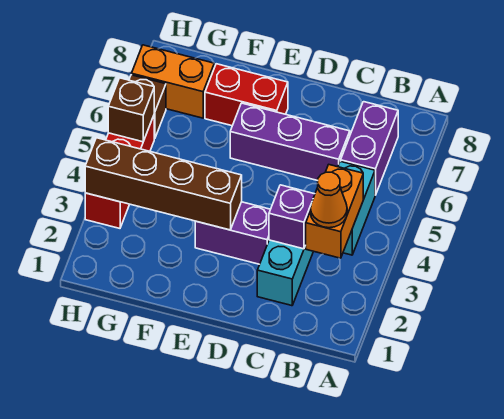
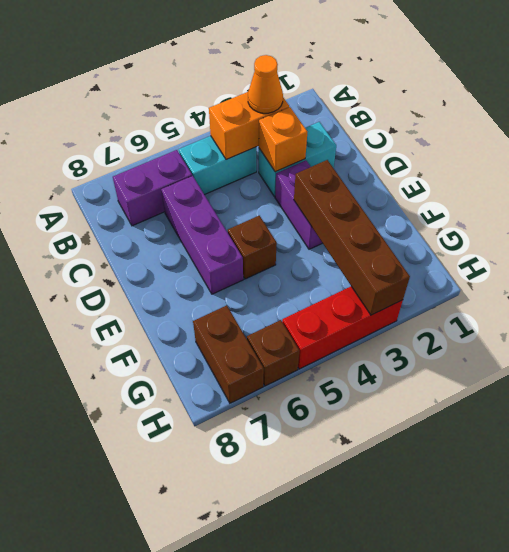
purple 1x1 brick [269,185,315,249] -> orange 1x1 brick [259,107,307,172]
red 1x2 brick [205,64,288,126] -> none
orange 1x2 brick [132,45,214,118] -> brown 1x2 brick [193,305,264,403]
brown 1x1 brick [108,78,154,142] -> brown 1x1 brick moved to [228,216,277,279]

